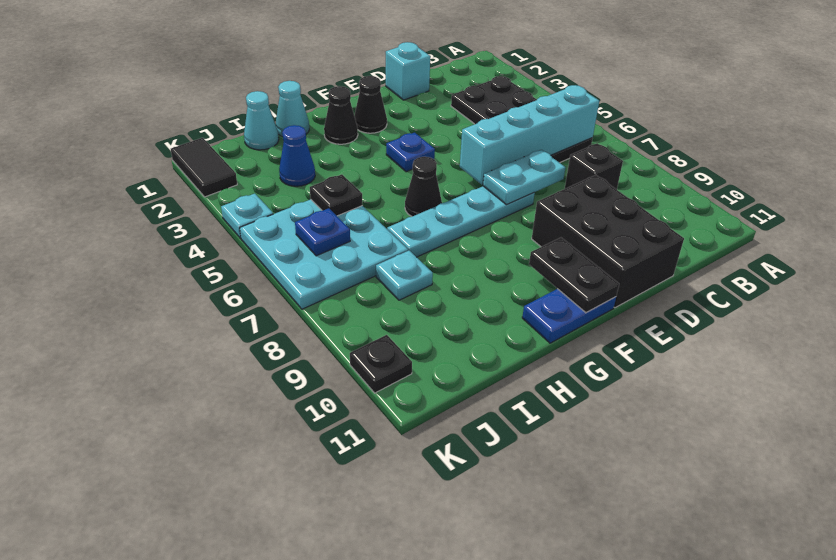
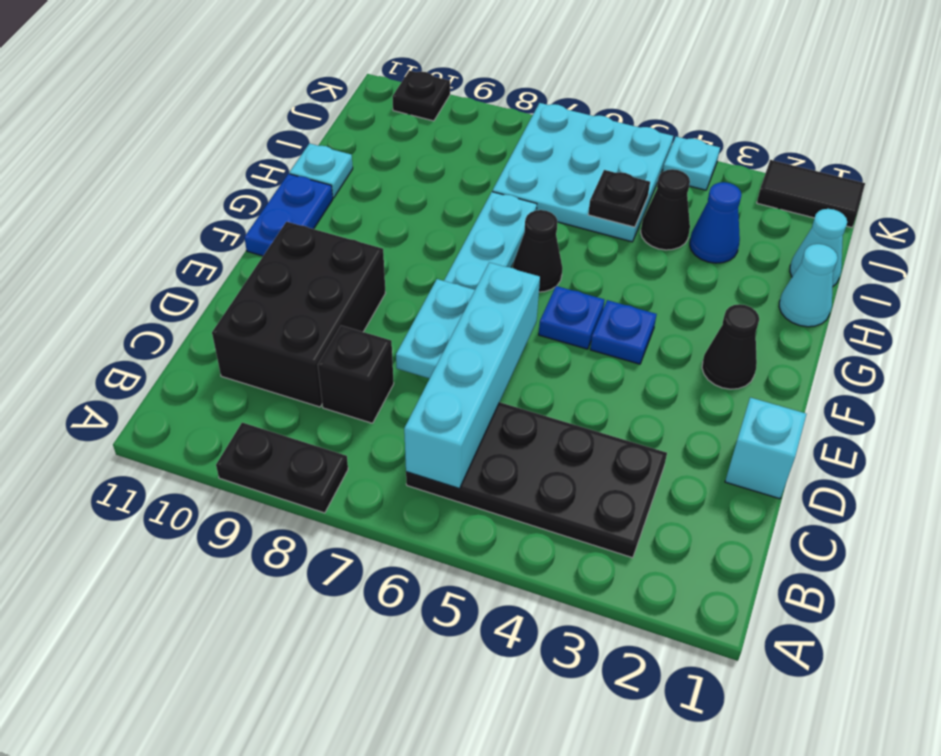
black 2x3 brick [532,175,684,308] -> black 2x3 brick turned to [212,222,385,407]
black 1x2 plate [529,238,619,313] -> black 1x2 plate moved to [216,423,348,513]
black 1x1 cone [324,86,358,144] -> black 1x1 cone moved to [641,169,690,250]
cyan 1x1 plate [376,251,433,300] -> cyan 1x1 plate moved to [289,143,353,198]
blue 1x1 plate [295,208,350,256] -> blue 1x1 plate moved to [539,286,604,349]

